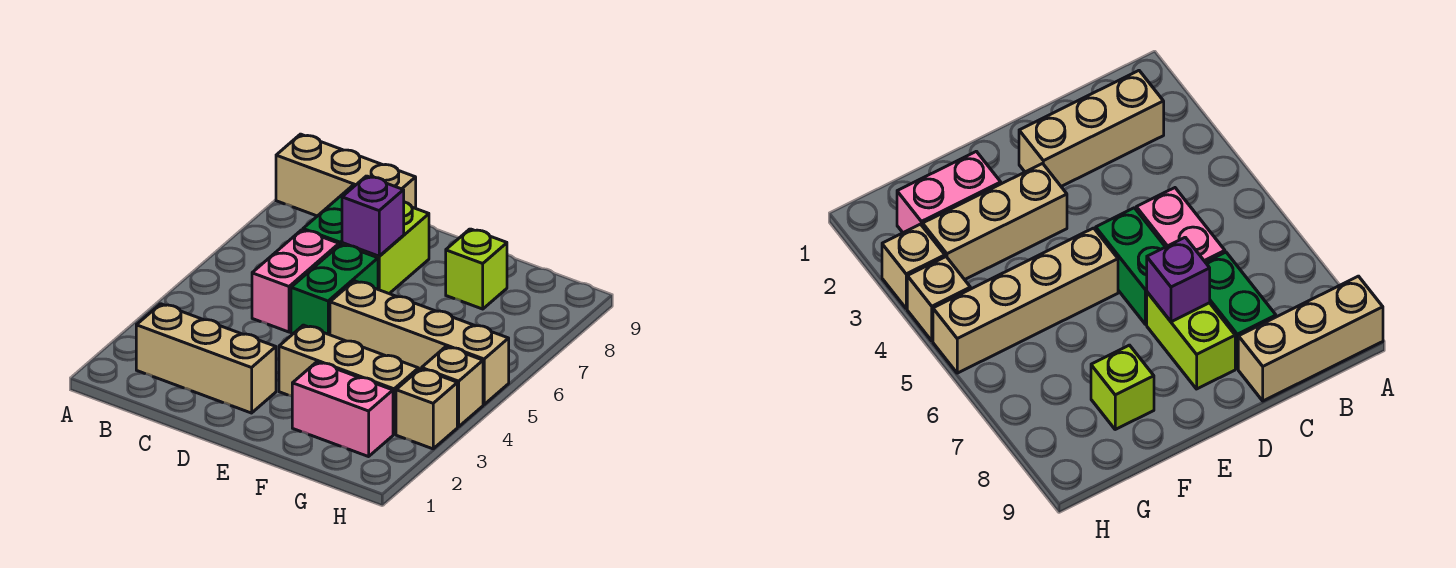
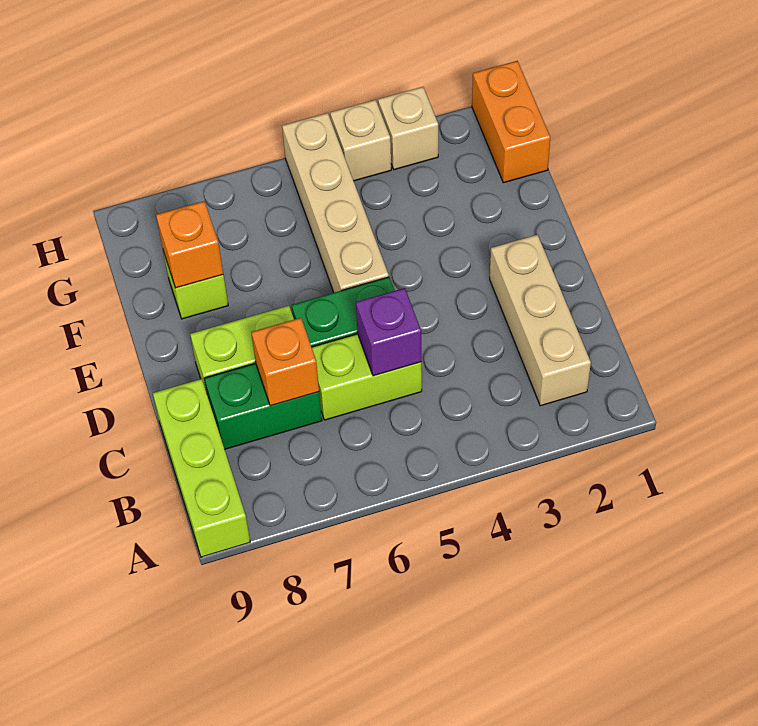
tan 1x3 brick [276,134,416,216] -> lime 1x3 brick [153,379,250,557]
pink 1x2 brick [252,230,339,332] -> lime 1x2 brick [312,334,422,420]
none -> orange 1x1 brick [251,318,319,406]
purple 1x1 brick [342,176,404,256] -> purple 1x1 brick moved to [356,288,421,376]
tan 1x3 brick [279,325,418,434] -> none
pink 1x2 brick [292,362,393,457] -> none
none -> orange 1x1 brick [156,201,223,288]
none -> orange 1x2 brick [472,61,551,183]

